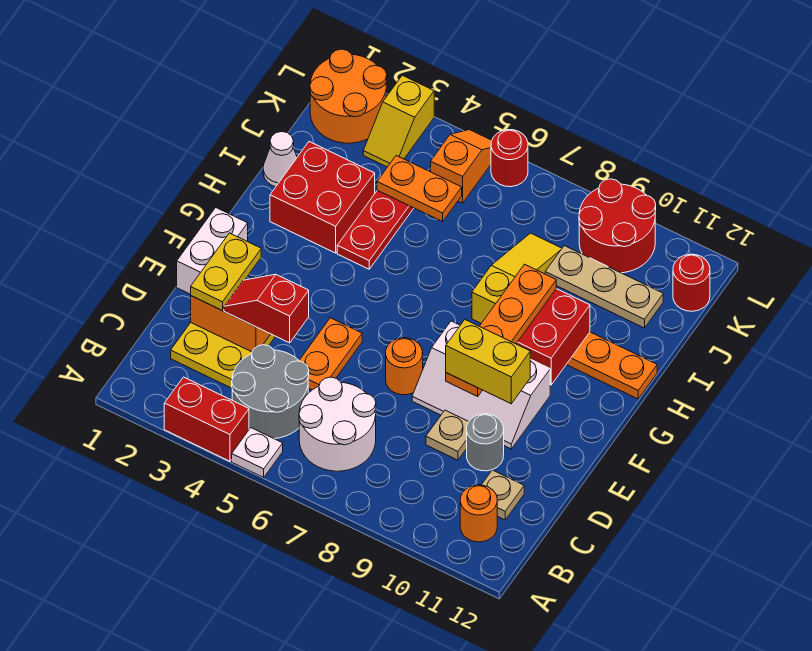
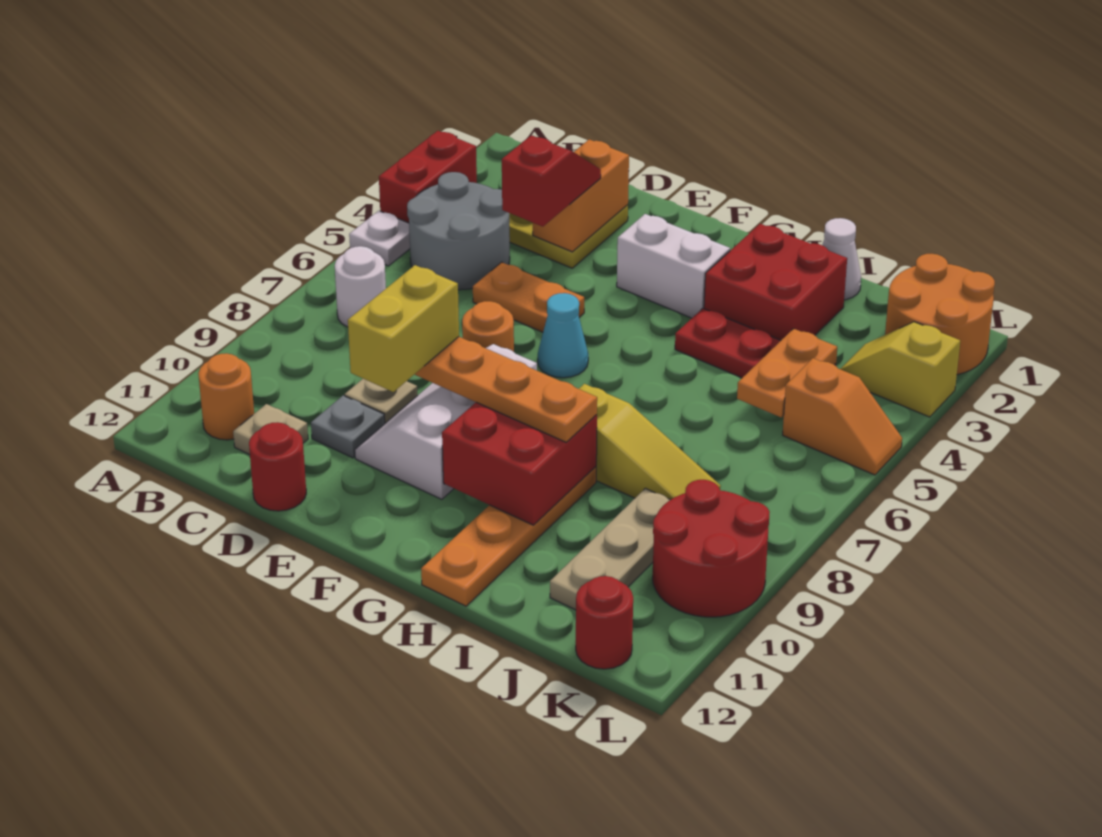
white 2x2 round brick [299,377,376,471] -> white 1x1 round brick [335,246,386,327]
yellow 1x2 plate [191,233,261,310] -> none
grey 1x1 round brick [467,414,504,471] -> grey 1x1 plate [311,395,385,458]
white 1x2 brick [177,208,248,294] -> white 1x2 brick moved to [617,214,730,318]
none -> cyan 1x1 cone [538,293,588,378]
red 1x1 round brick [491,130,528,187] -> red 1x1 round brick moved to [249,422,306,511]

